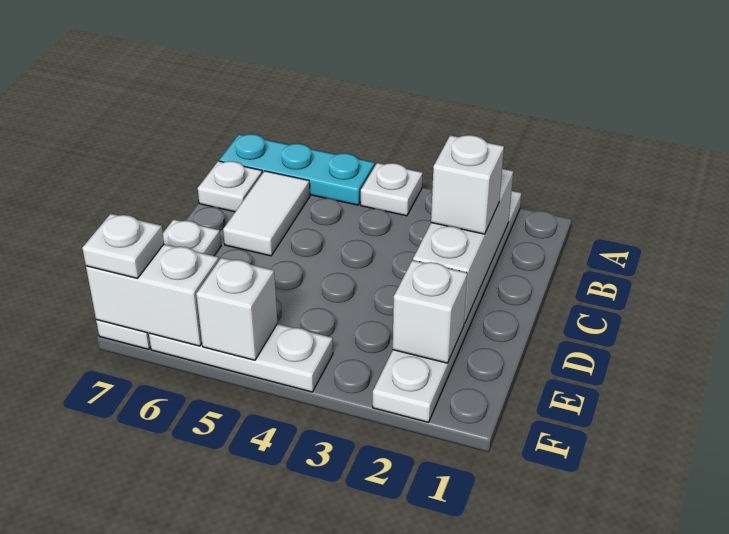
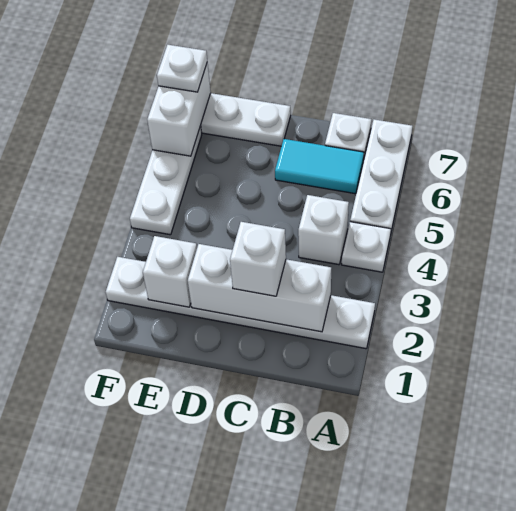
cyan 1x3 plate [219,134,375,205] -> white 1x3 plate [350,119,412,234]
white 1x2 tile [223,171,310,256] -> cyan 1x2 tile [275,139,364,194]
white 1x1 brick [196,258,277,360] -> white 1x1 brick moved to [298,195,349,265]

